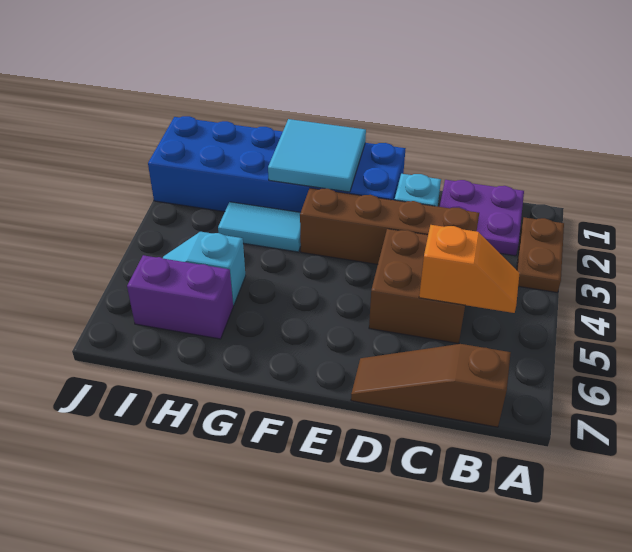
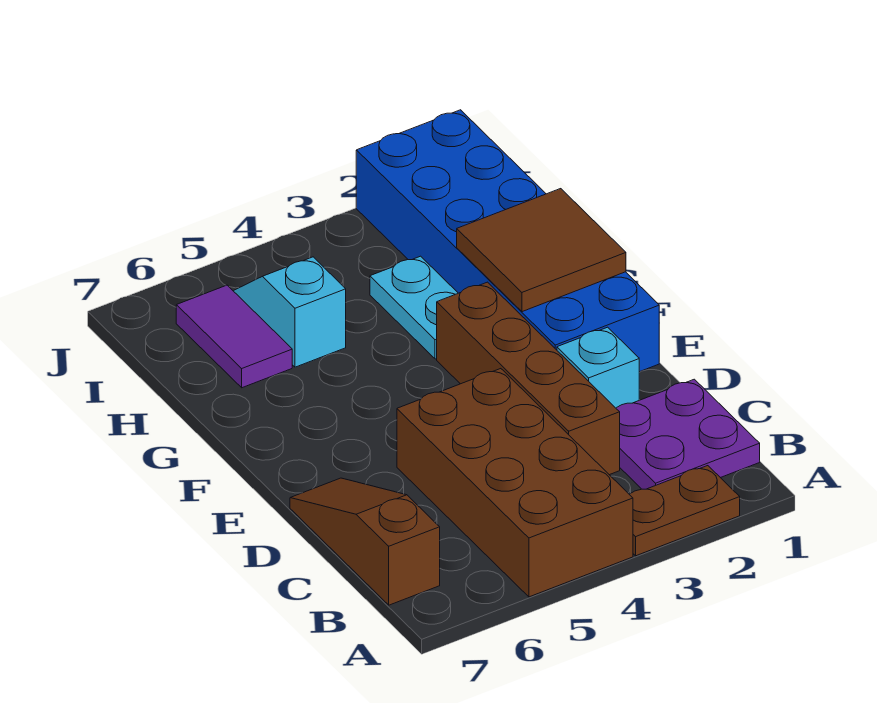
orange 1x2 slope [419,225,520,313] -> none
brown 2x2 brick [369,229,465,343] -> brown 2x4 brick [397,369,633,597]
cyan 2x2 tile [268,119,366,192] -> brown 2x2 tile [457,189,626,312]
cyan 1x2 tile [218,202,301,252] -> cyan 1x2 plate [370,256,458,359]
purple 1x2 brick [127,255,233,339] -> purple 1x2 tile [176,285,292,388]

